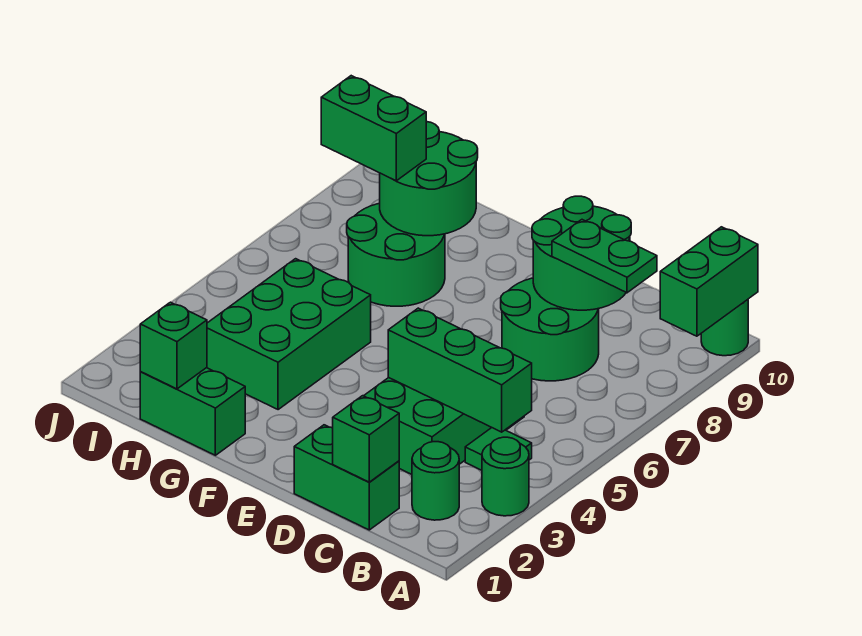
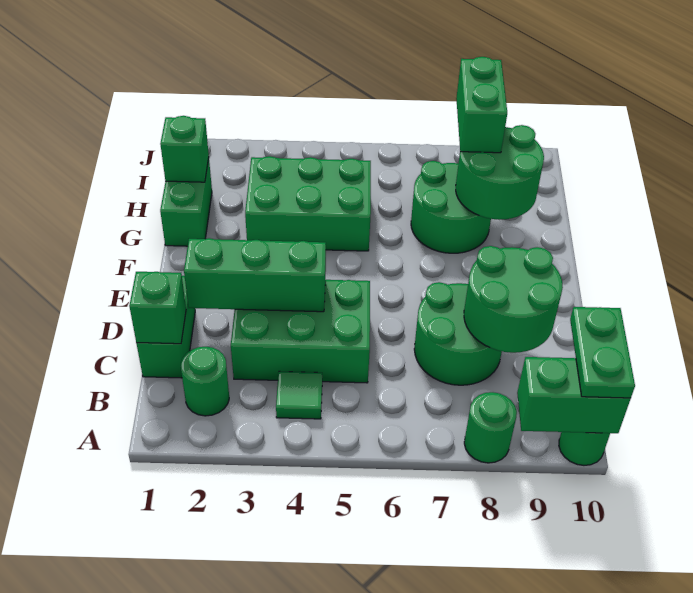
green 1x1 round brick [482,437,529,516] -> green 1x1 round brick moved to [464,392,517,463]
green 1x3 brick [388,308,532,432] -> green 1x3 brick turned to [184,238,326,312]
green 1x2 plate [552,220,657,293] -> green 1x2 plate moved to [570,307,635,398]

